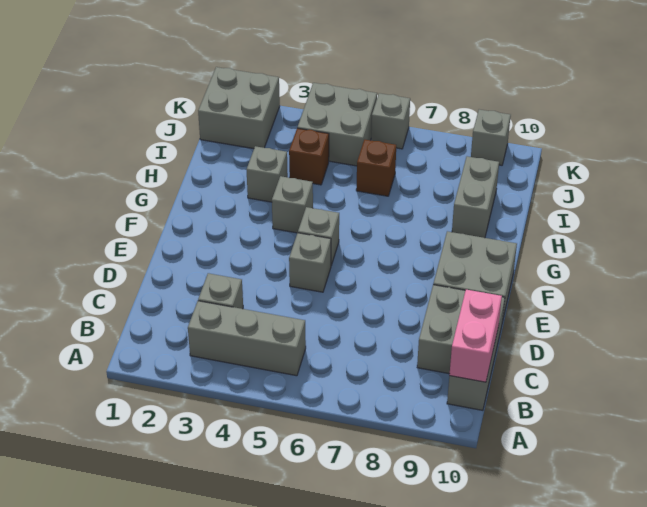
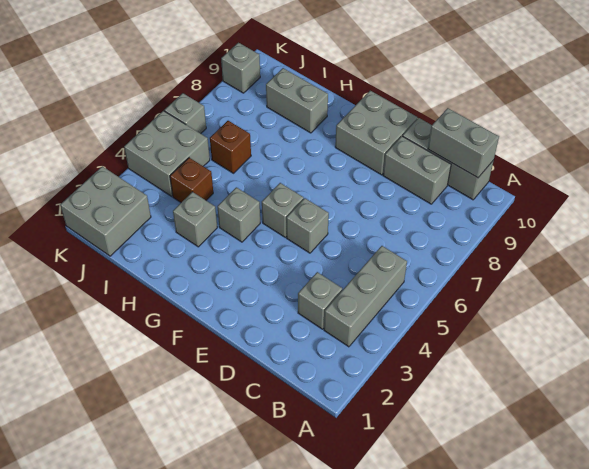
pink 1x2 brick [449,290,502,382] -> grey 1x2 brick [428,108,499,178]

